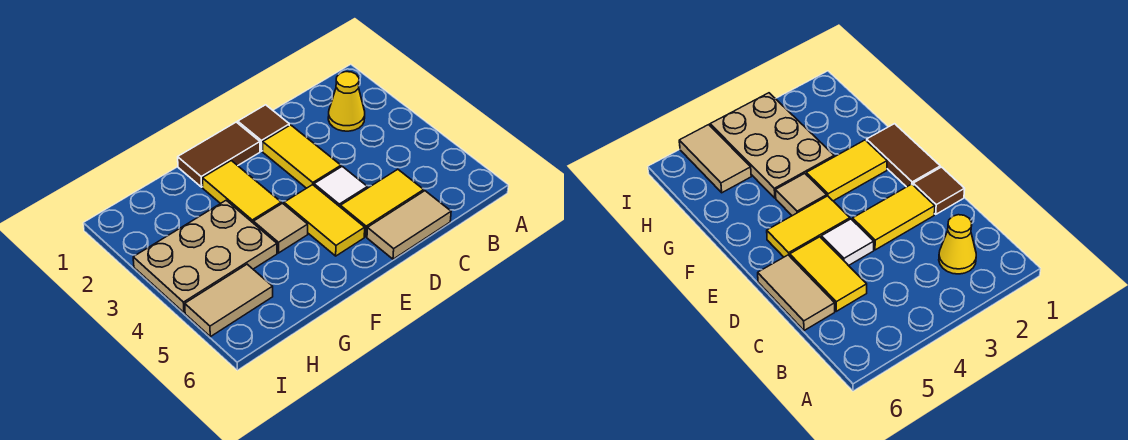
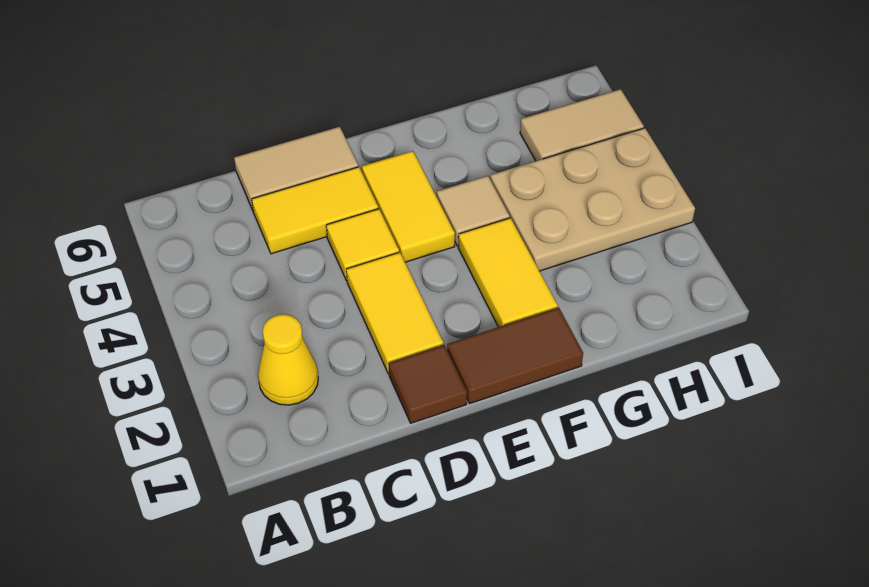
white 1x1 tile [314,166,367,207] -> yellow 1x1 tile [326,209,399,281]

